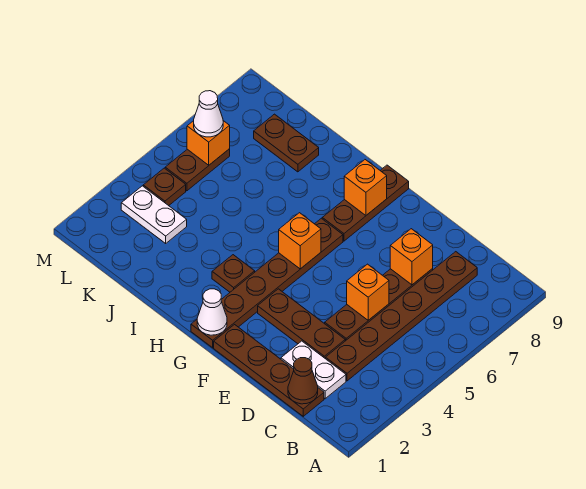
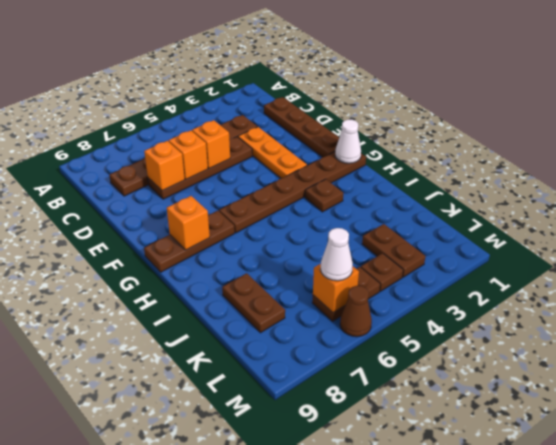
brown 1x1 cone [288,358,318,404] -> brown 1x1 cone moved to [340,286,372,337]
white 1x2 plate [281,341,346,399] -> none
brown 1x3 plate [258,289,345,359] -> orange 1x3 plate [238,127,307,178]
orange 1x1 brick [279,213,321,269] -> orange 1x1 brick moved to [169,130,208,179]
white 1x2 plate [121,186,187,243] -> brown 1x2 plate [362,224,426,277]

